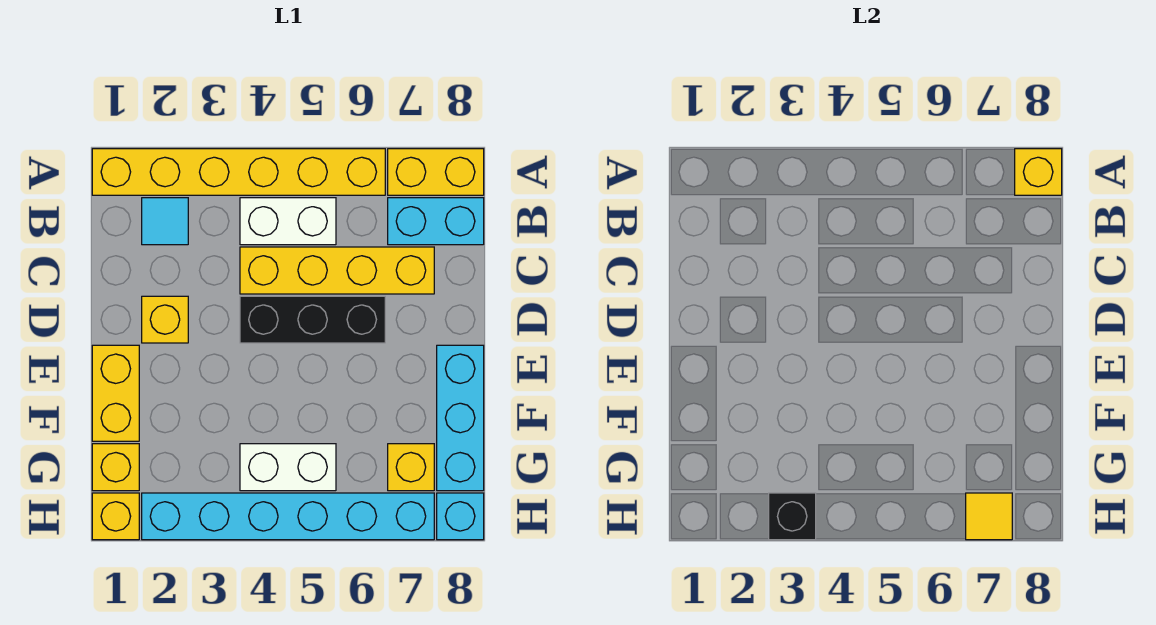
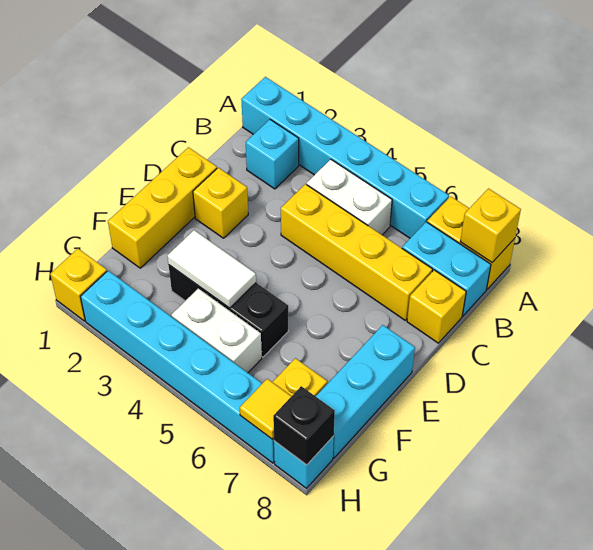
yellow 1x6 brick [92,149,385,195] -> cyan 1x6 brick [241,77,449,238]
cyan 1x1 tile [142,198,188,245] -> cyan 1x1 brick [246,120,299,189]
black 1x3 brick [240,296,385,343] -> black 1x3 brick moved to [169,265,288,357]
yellow 1x2 brick [92,345,139,441] -> yellow 1x3 brick [108,147,217,268]
none -> white 1x2 tile [167,230,256,308]
yellow 1x1 brick [92,444,139,491] -> yellow 1x1 brick moved to [407,270,466,343]
black 1x1 brick [769,493,816,540] -> black 1x1 brick moved to [273,386,335,465]

